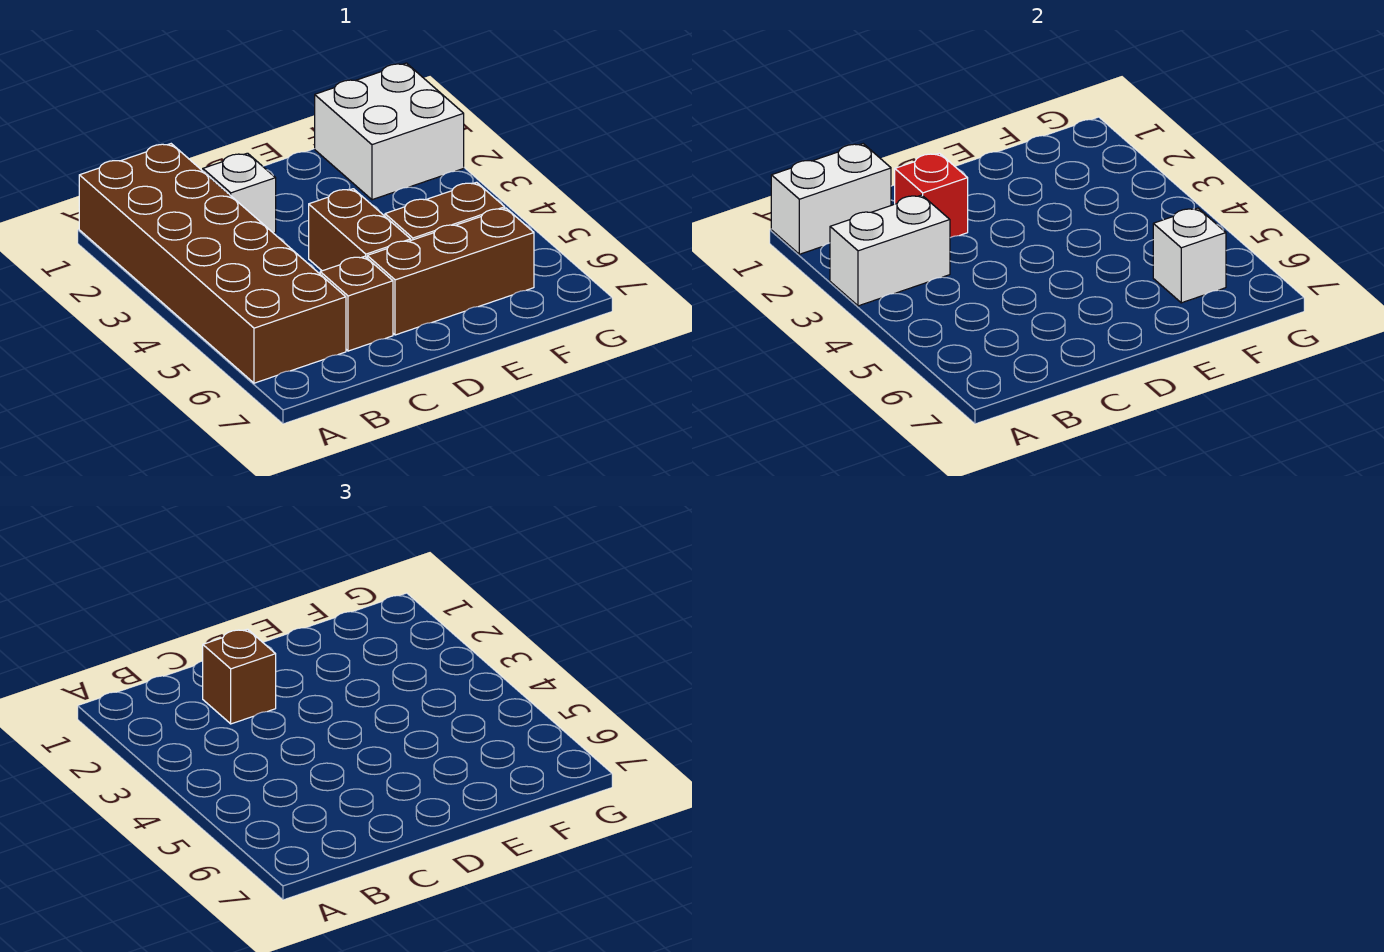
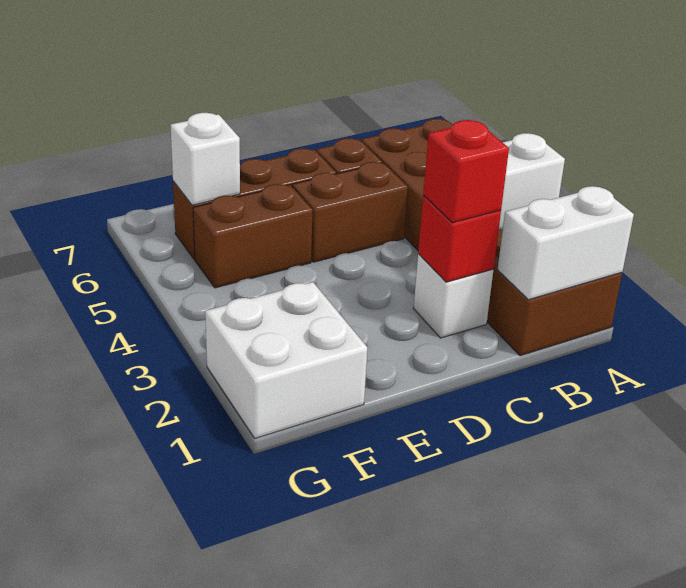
brown 1x1 brick [203,629,276,724] -> red 1x1 brick [423,120,509,223]
brown 1x2 brick [309,189,411,271] -> brown 1x2 brick turned to [292,162,408,262]

